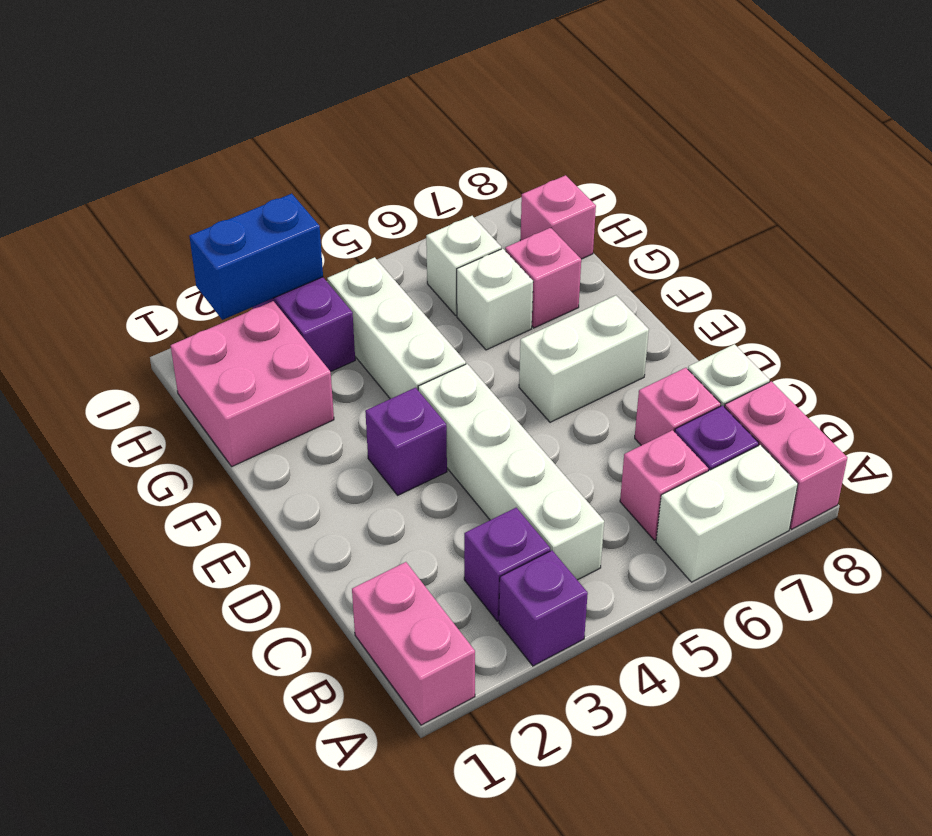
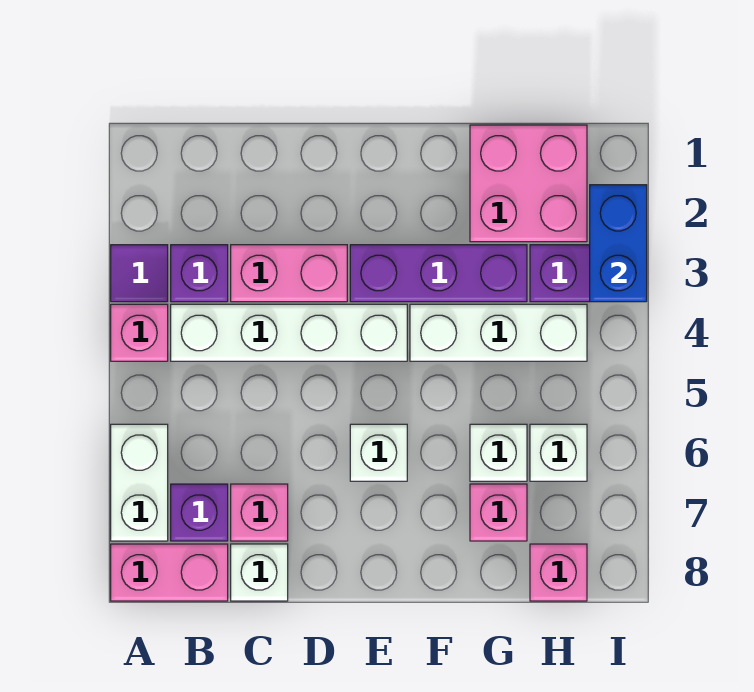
pink 1x2 brick [352,562,475,725] -> pink 1x2 brick moved to [231,245,347,302]
purple 1x1 brick [499,551,588,666] -> purple 1x1 tile [111,245,168,302]
pink 1x1 brick [620,430,708,540] -> pink 1x1 brick moved to [111,304,168,361]
purple 1x1 brick [365,388,447,495] -> purple 1x3 brick [350,245,527,302]
white 1x2 brick [519,296,649,422] -> white 1x1 brick [350,424,407,481]

